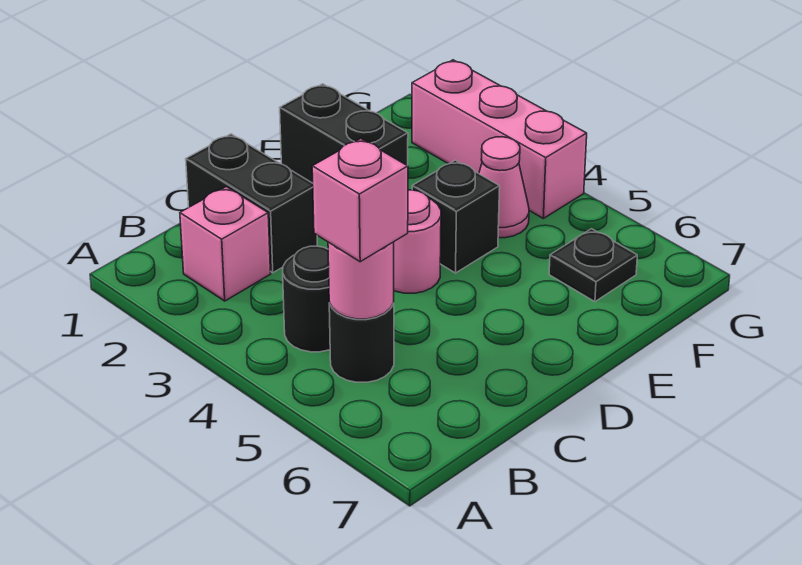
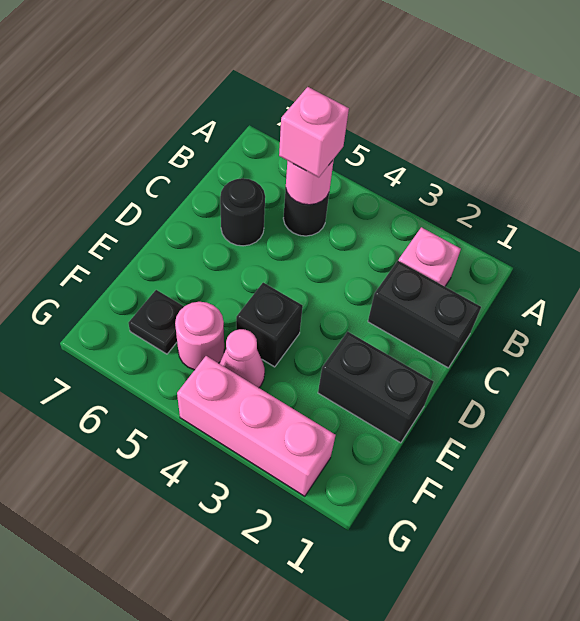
black 1x1 round brick [283,246,330,352] -> black 1x1 round brick moved to [220,178,265,246]
pink 1x1 round brick [394,190,441,293] -> pink 1x1 round brick moved to [175,302,224,370]

